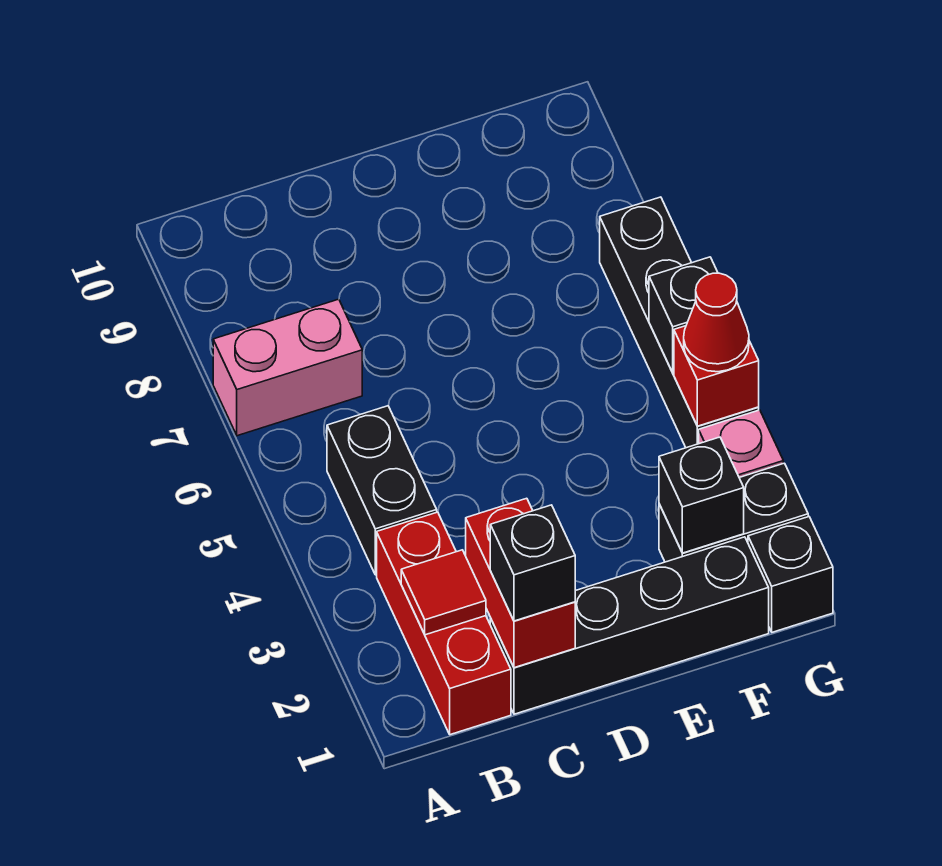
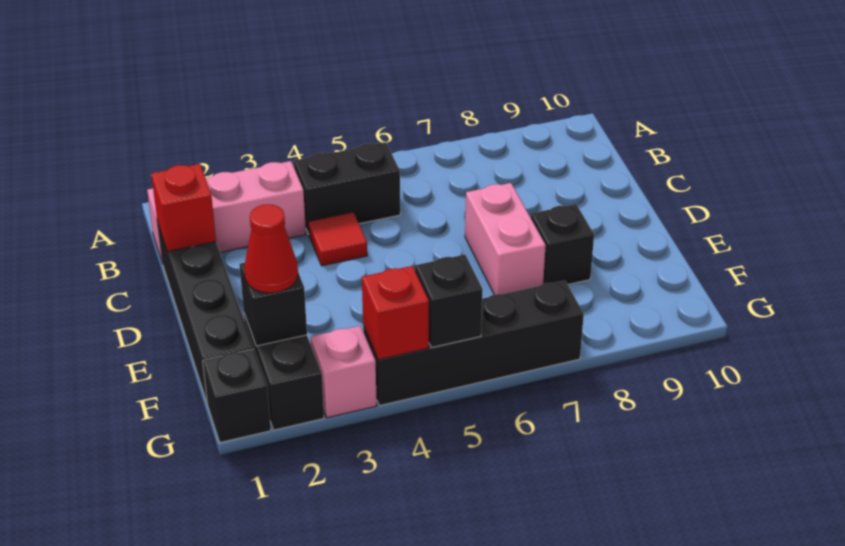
pink 1x2 brick [213,299,362,436] -> pink 1x2 brick moved to [465,183,546,295]
red 1x3 brick [377,512,511,735] -> pink 1x3 brick [147,161,306,264]
red 1x1 tile [401,550,486,635] -> red 1x1 tile moved to [308,212,367,266]
red 1x2 brick [466,498,575,668] -> red 1x1 brick [151,164,216,252]
black 1x1 brick [490,505,575,621] -> black 1x1 brick moved to [531,204,594,284]
red 1x1 cone [684,273,749,372] -> red 1x1 cone moved to [244,204,298,293]

